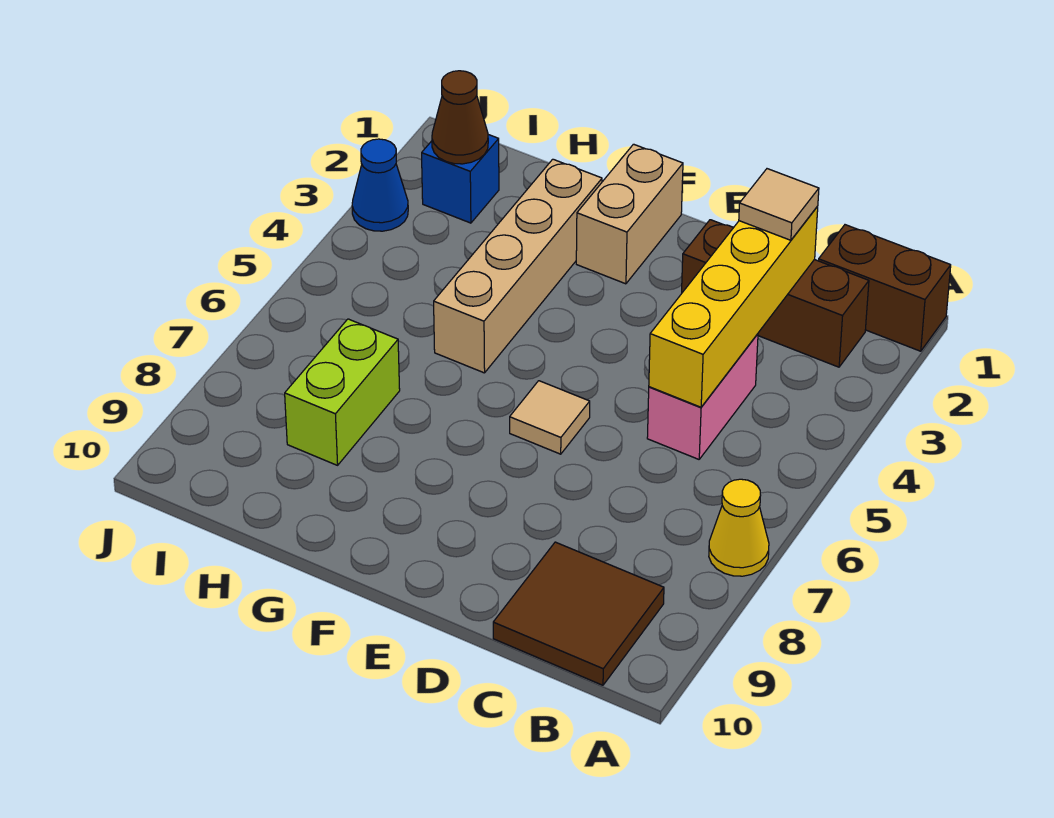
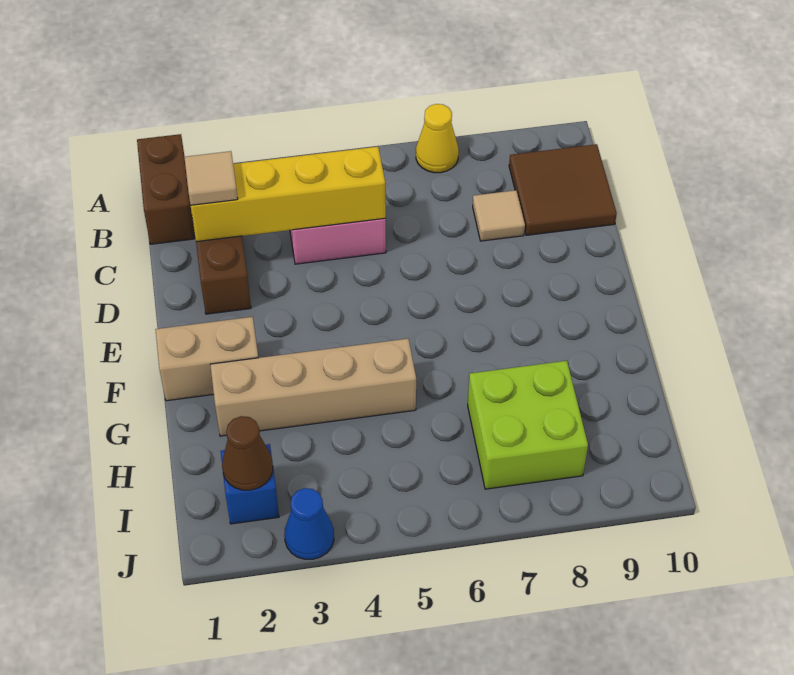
tan 1x1 tile [510,381,590,454] -> tan 1x1 tile moved to [473,190,525,241]
lime 1x2 brick [285,319,400,465] -> lime 2x2 brick [468,361,588,489]

